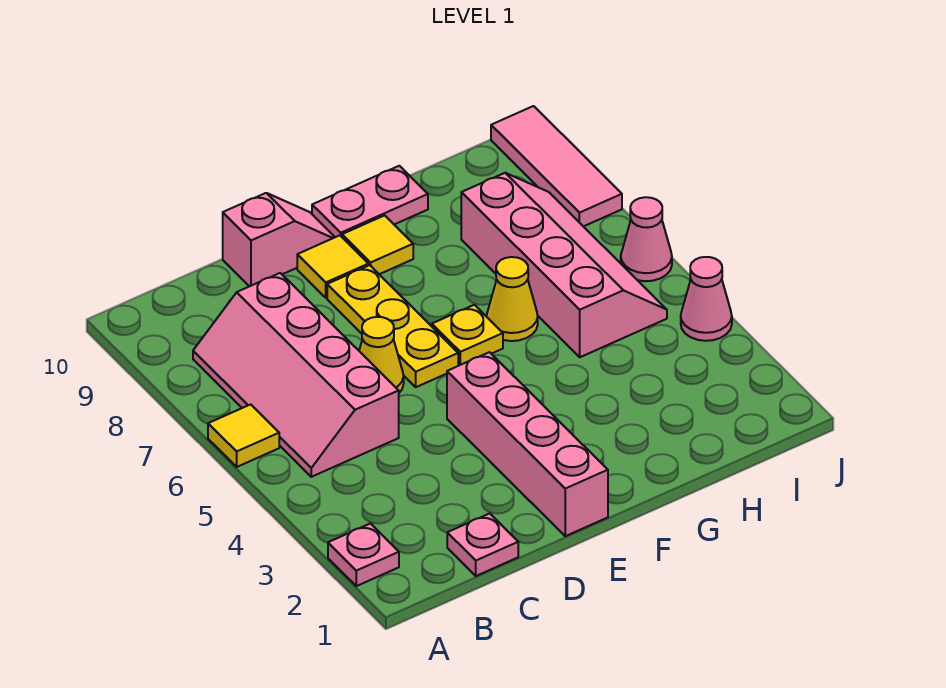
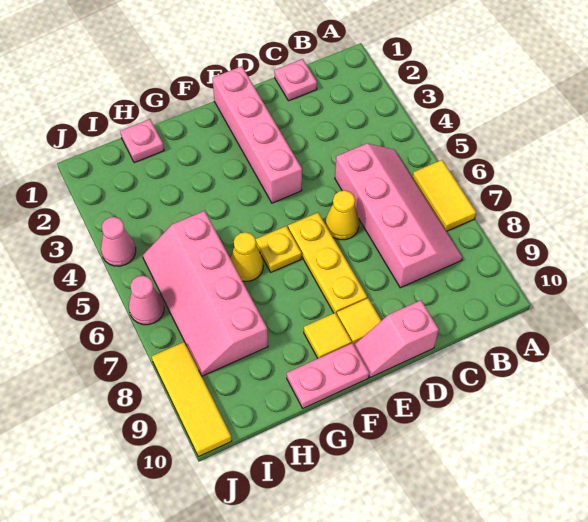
pink 1x1 plate [328,524,399,586] -> pink 1x1 plate moved to [120,119,164,163]
yellow 1x1 tile [208,404,279,467] -> yellow 1x2 tile [412,160,476,231]
pink 1x3 tile [491,106,622,227] -> yellow 1x3 tile [152,342,232,457]

